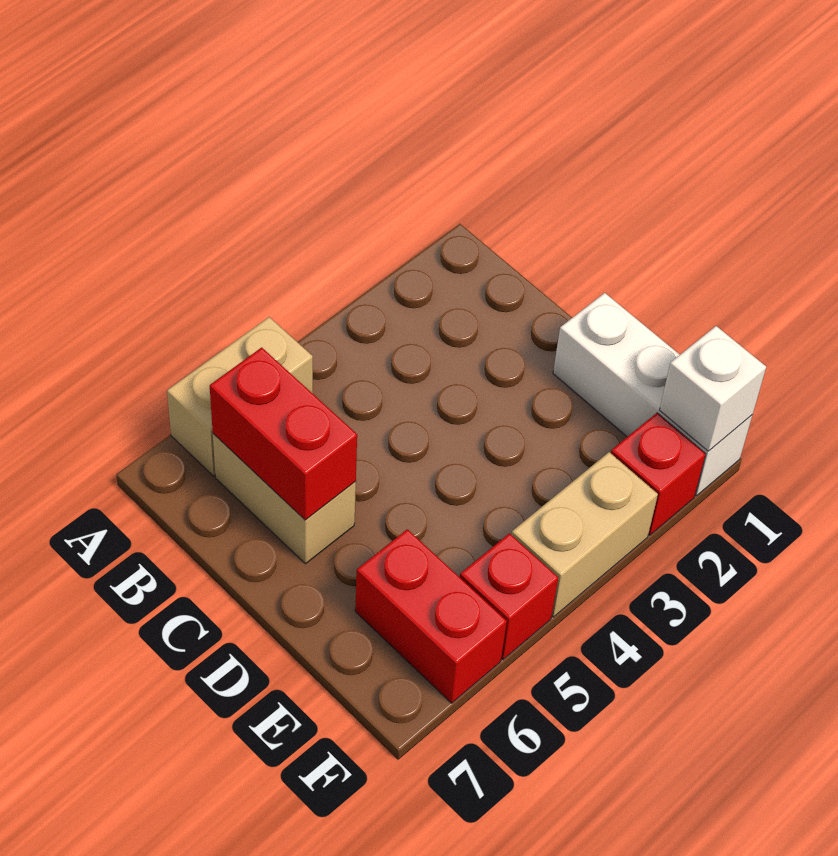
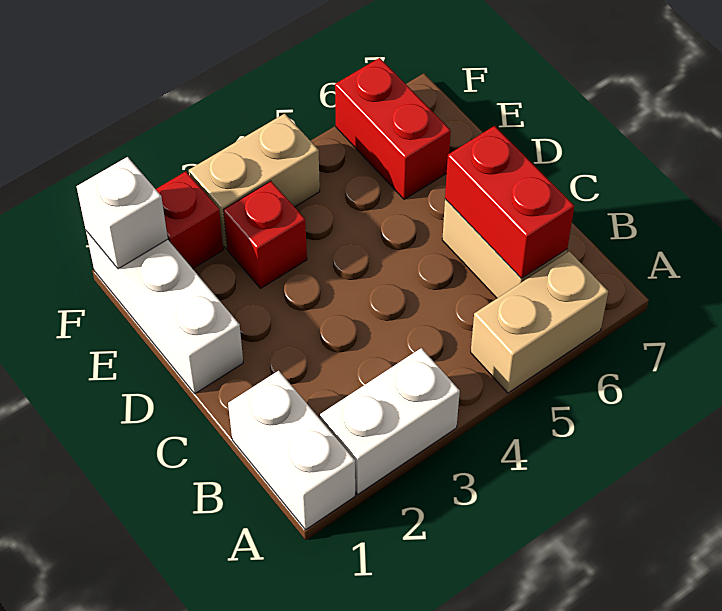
none -> white 1x2 brick [228,371,355,530]
none -> white 1x2 brick [320,348,460,494]
red 1x1 brick [460,533,558,660] -> red 1x1 brick moved to [223,181,307,288]

